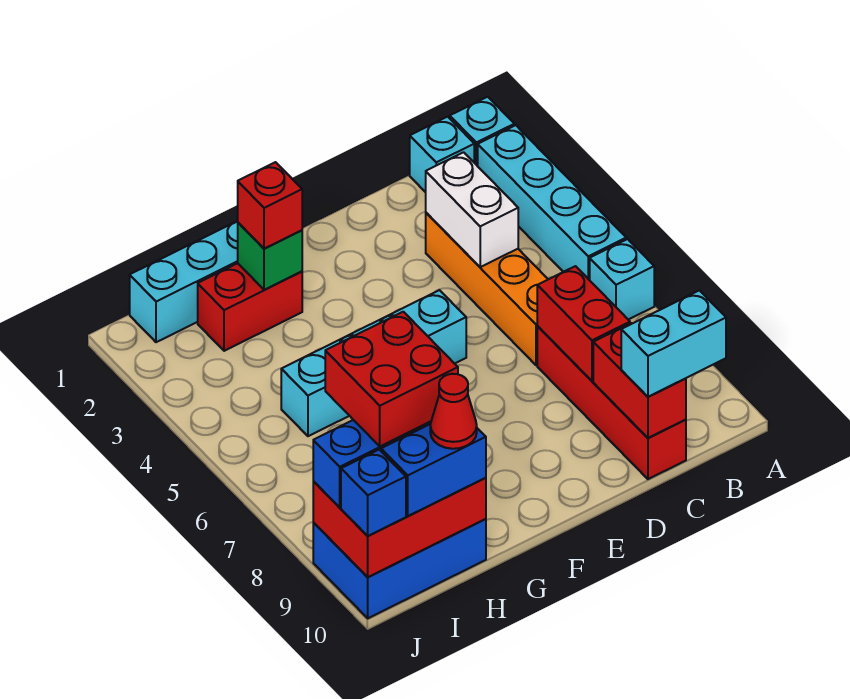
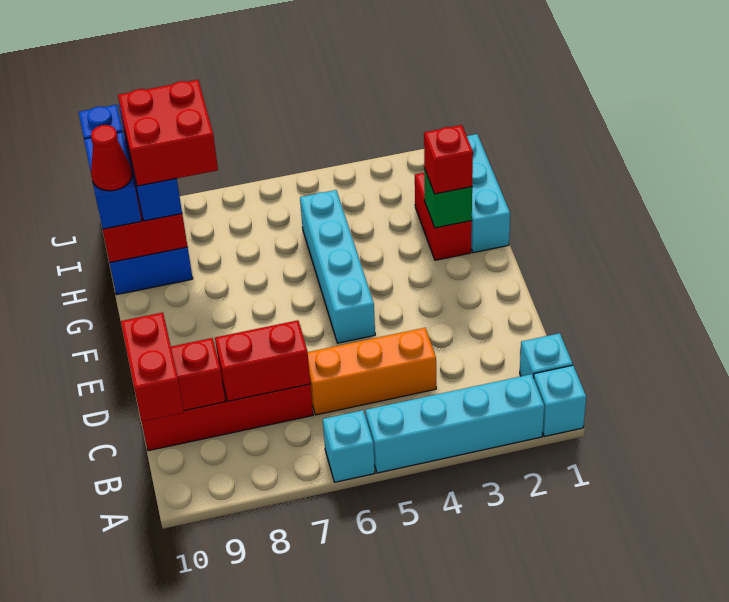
cyan 1x2 brick [621,290,726,397] -> red 1x2 brick [121,313,184,422]
orange 1x4 brick [426,213,548,365] -> orange 1x3 brick [308,328,436,415]
white 1x2 brick [426,152,518,267] -> none

